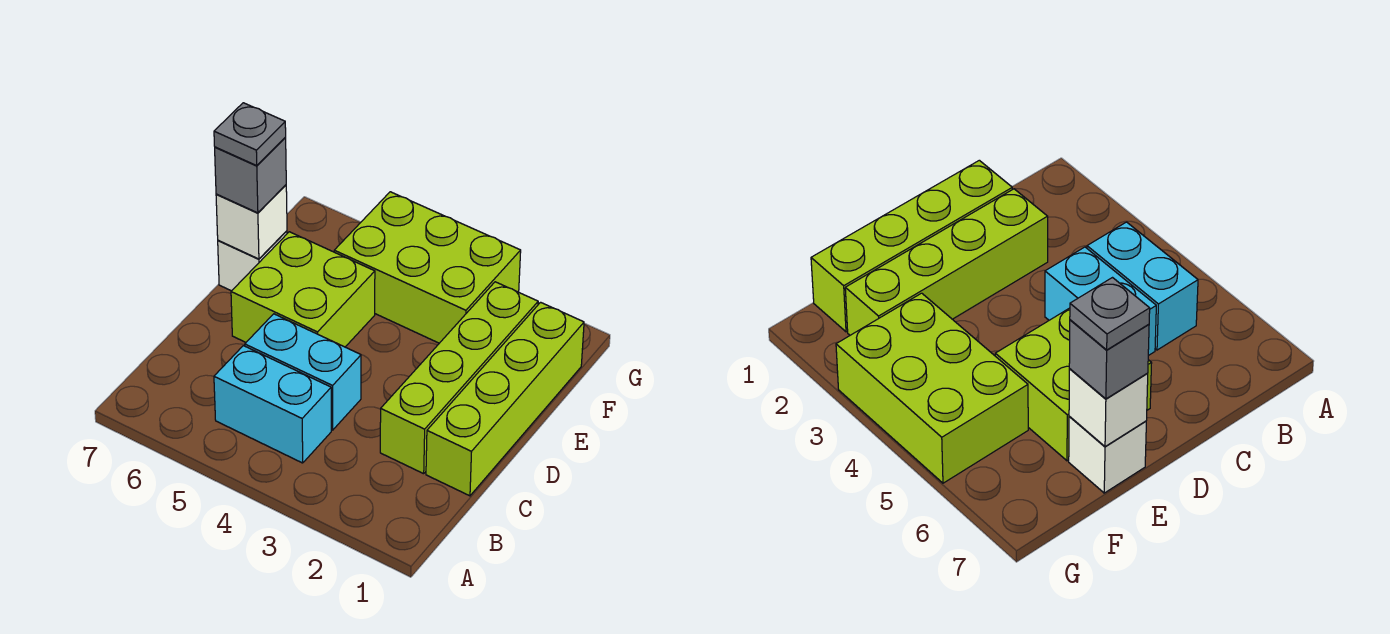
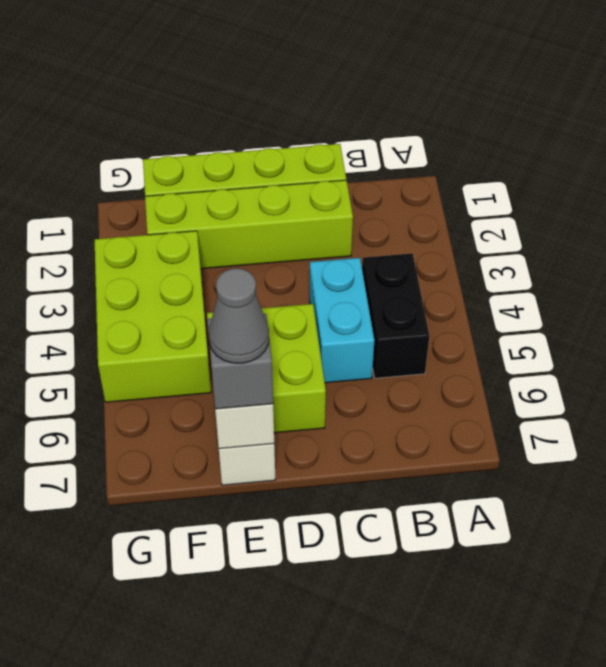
cyan 1x2 brick [214,346,331,463] -> black 1x2 brick [362,253,429,378]
grey 1x1 plate [214,103,286,165] -> grey 1x1 cone [209,268,269,363]

